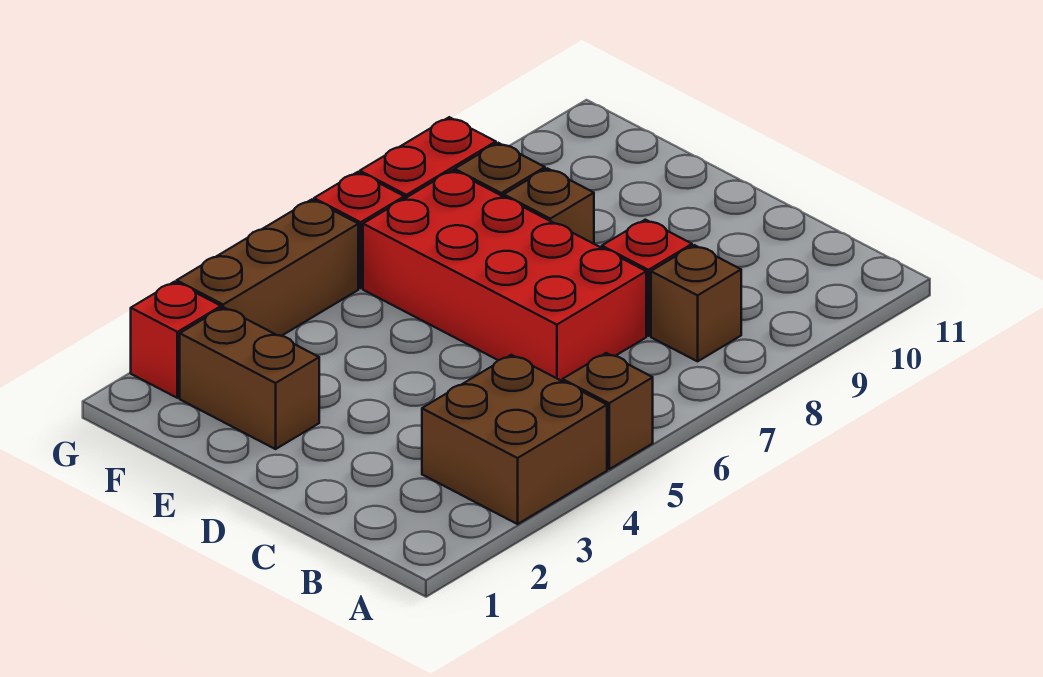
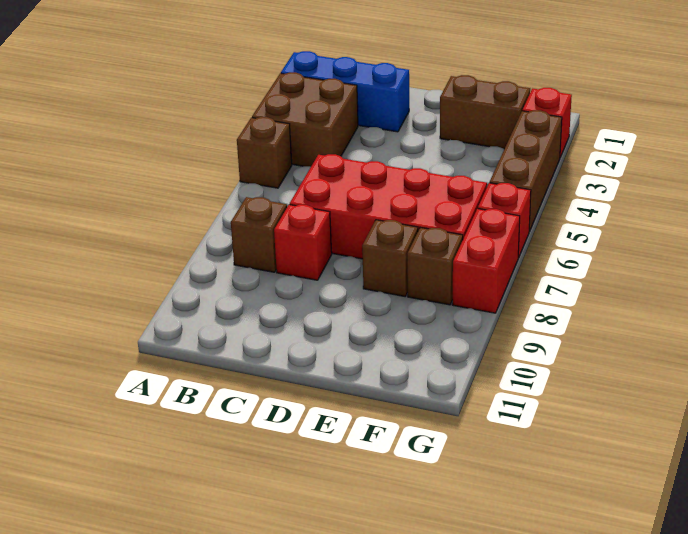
none -> blue 1x3 brick [281,51,409,132]

